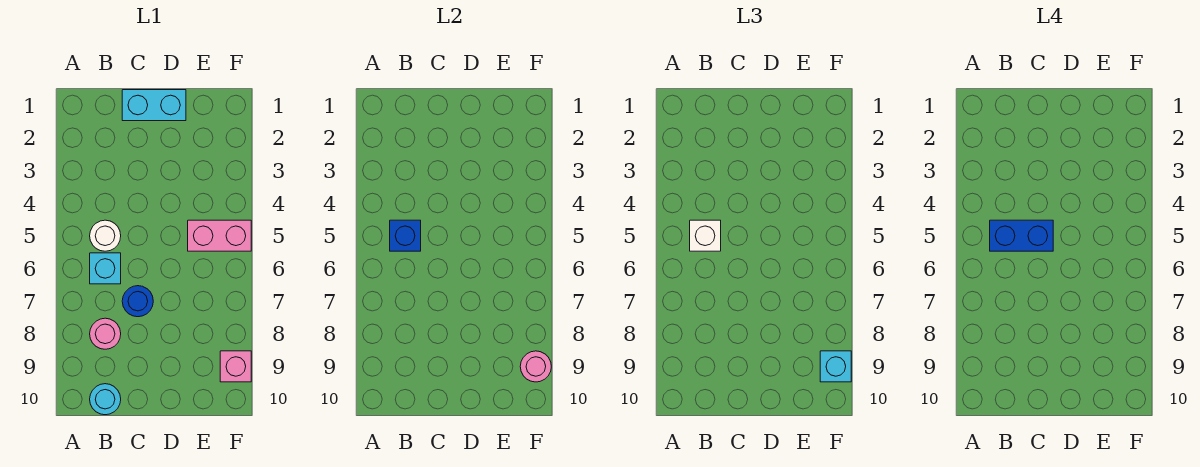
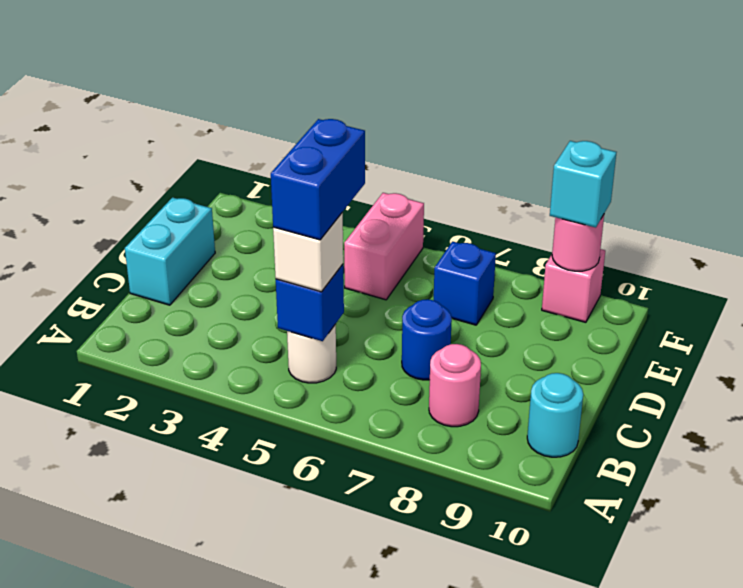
cyan 1x1 brick [90,253,121,284] -> none
none -> blue 1x1 brick [434,242,496,325]

